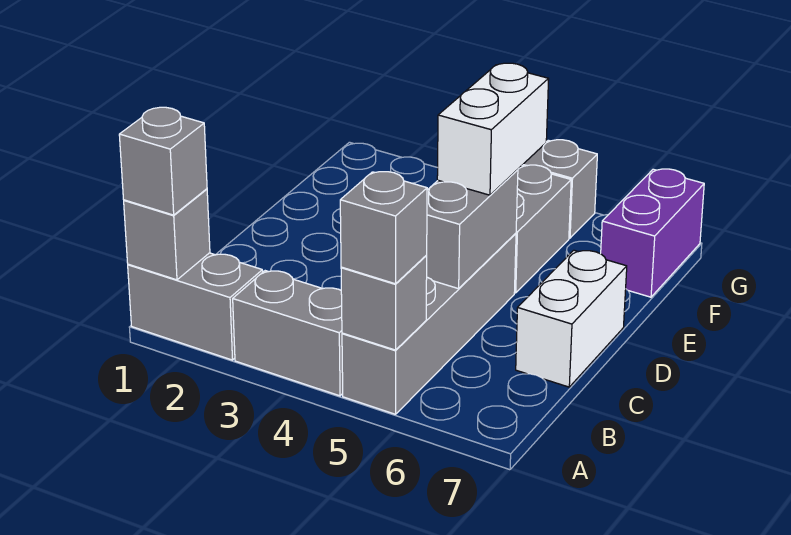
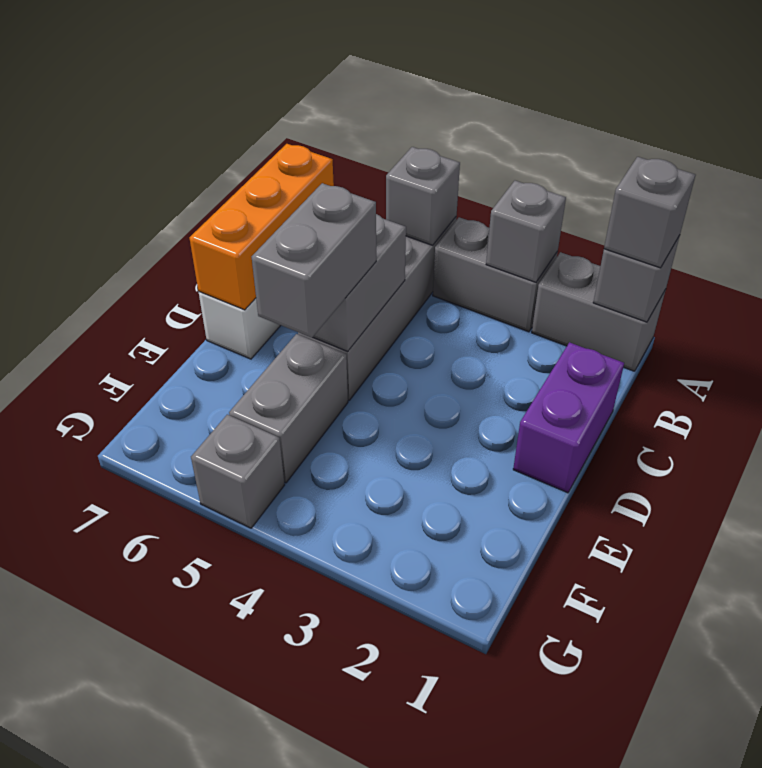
grey 1x1 brick [340,172,427,284] -> grey 1x1 brick moved to [486,181,566,282]
none -> orange 1x3 brick [190,144,334,310]
white 1x2 brick [437,63,549,195] -> grey 1x2 brick [252,183,376,338]
purple 1x2 brick [601,169,704,297] -> purple 1x2 brick moved to [513,342,624,493]

